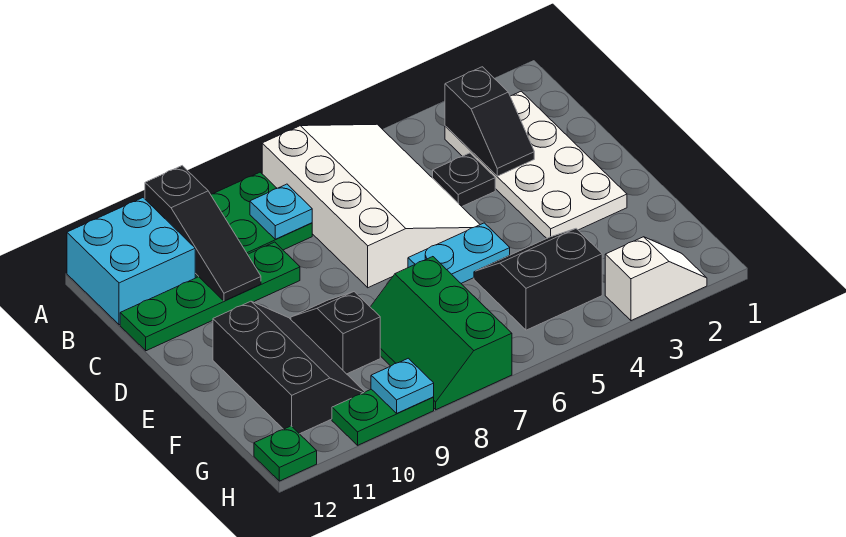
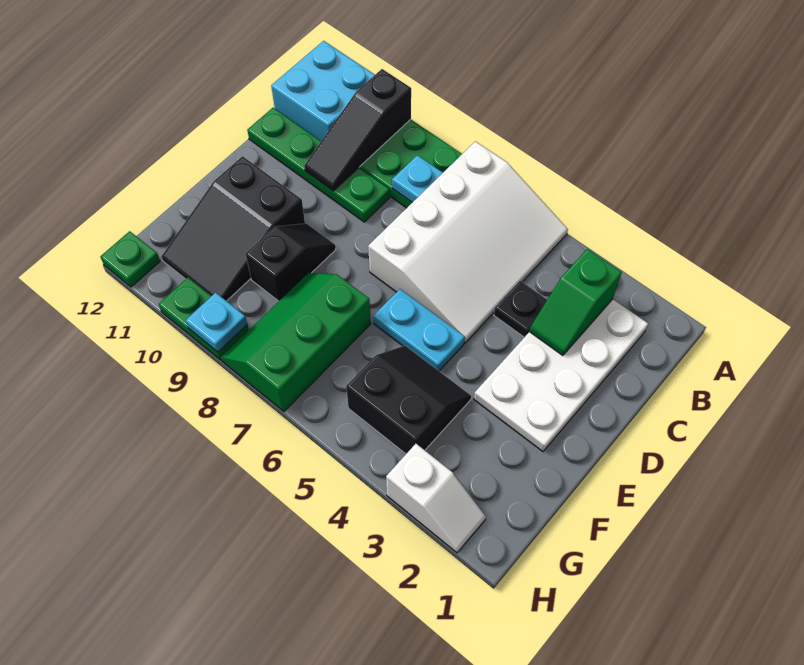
black 1x2 slope [445,67,534,176] -> green 1x2 slope [529,249,622,355]
black 2x3 slope [213,301,365,434] -> black 2x3 slope turned to [161,156,305,301]

